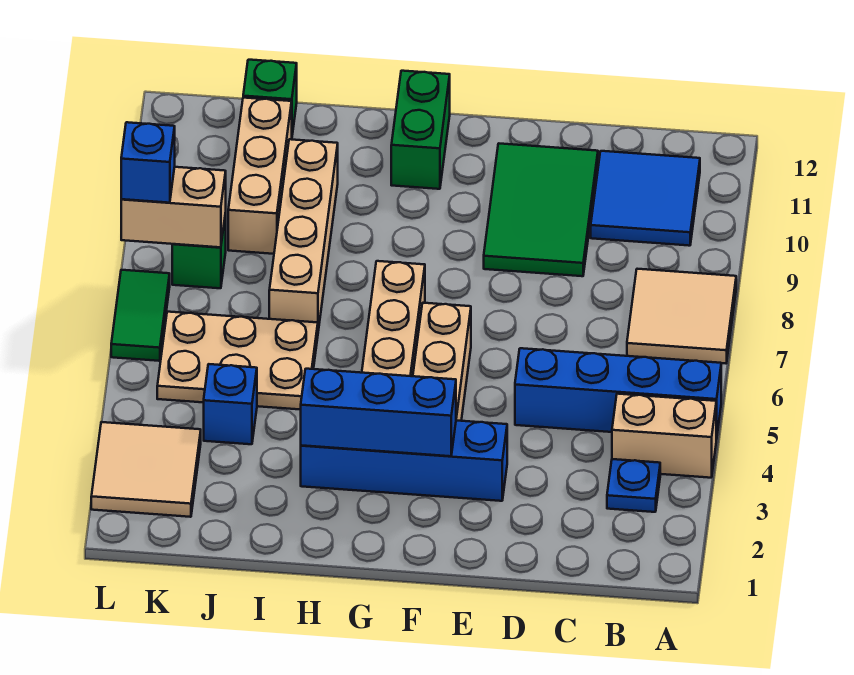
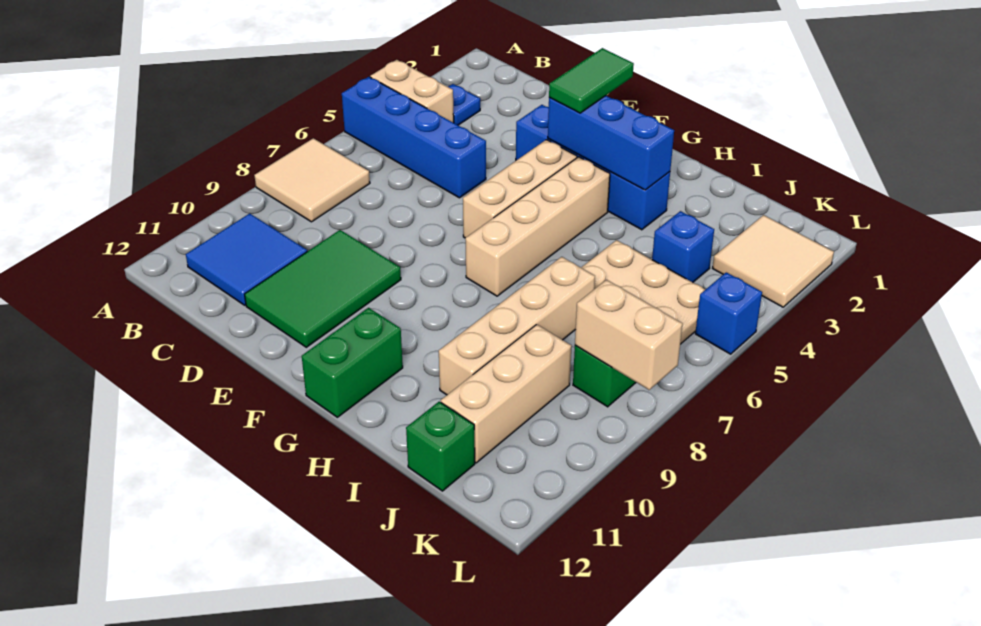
green 1x2 tile [111,270,170,361] -> green 1x2 tile moved to [549,48,634,113]
blue 1x1 brick [121,122,175,203] -> blue 1x1 brick moved to [695,272,762,354]

